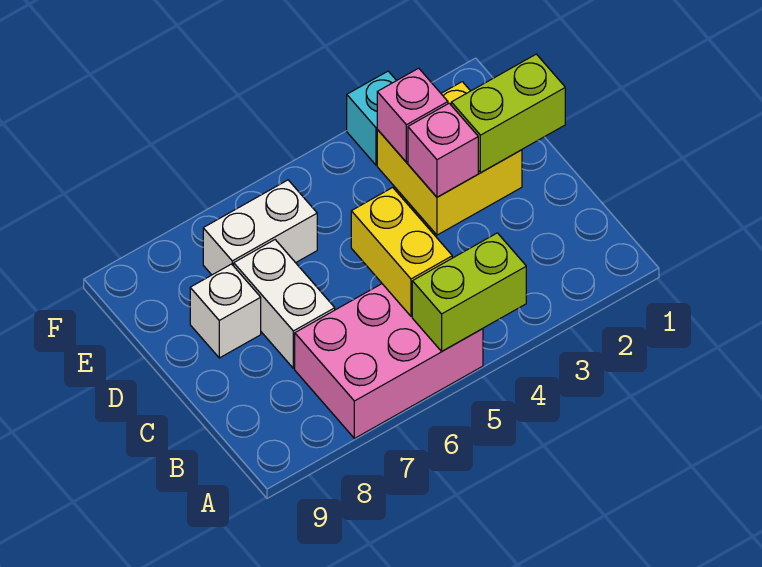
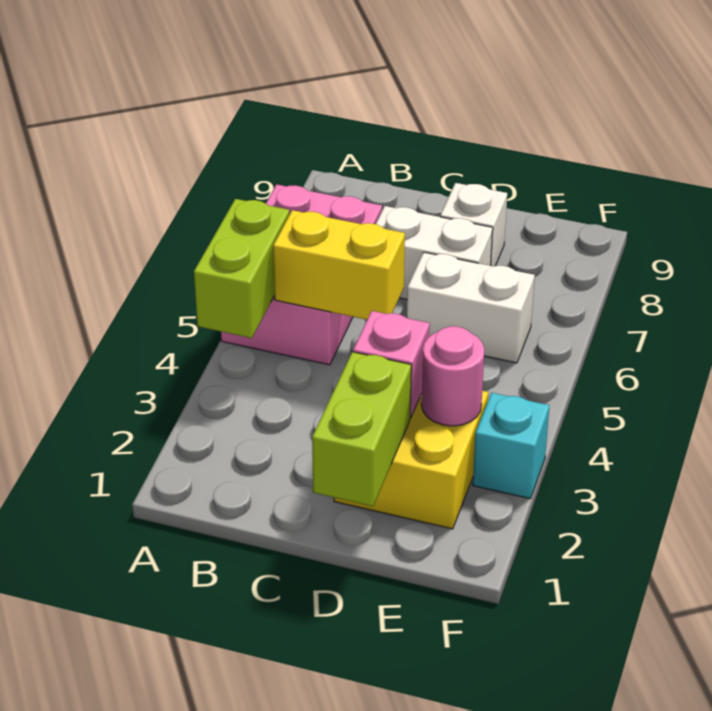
pink 1x1 brick [377,68,448,162] -> pink 1x1 round brick [421,326,484,426]
white 1x2 brick [203,180,317,275] -> white 1x2 brick turned to [407,252,535,363]

